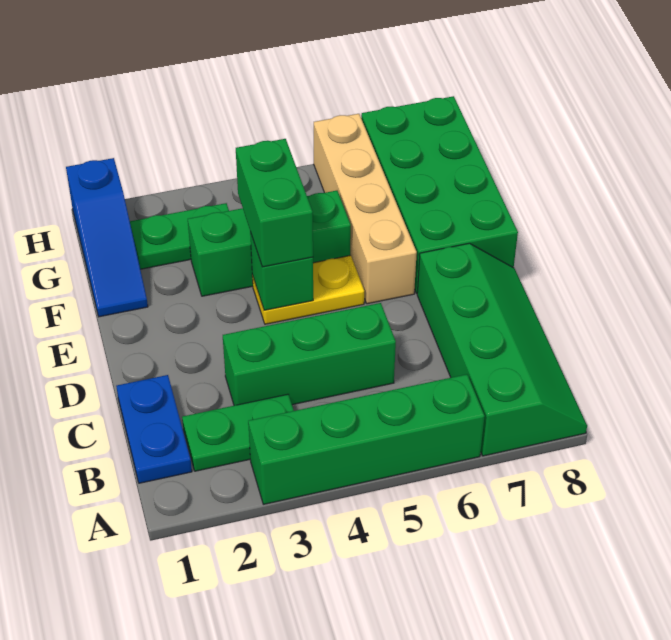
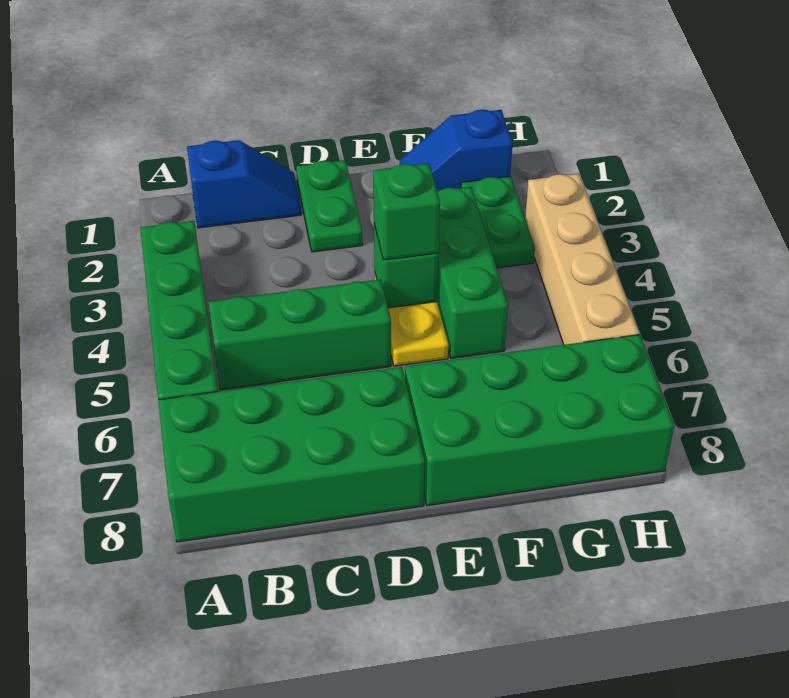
green 2x4 slope [417,243,587,456] -> green 2x4 brick [158,367,425,542]
blue 1x2 plate [116,375,192,483] -> blue 1x2 slope [187,140,301,228]
green 1x2 plate [182,394,294,471] -> green 1x2 plate moved to [296,160,363,252]
green 1x3 brick [223,303,396,406] -> green 1x3 brick turned to [209,279,391,390]
green 1x2 brick [236,139,313,267] -> green 1x1 brick [373,163,440,260]
tan 1x4 brick [314,114,417,304] -> tan 1x4 brick turned to [525,174,639,345]
blue 1x3 slope [66,158,148,317] -> blue 1x2 slope [400,110,513,191]

